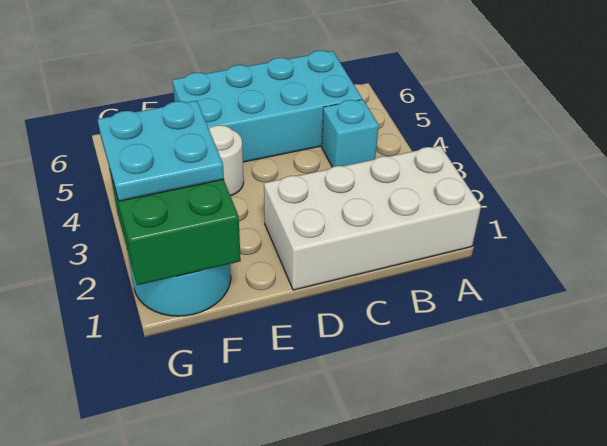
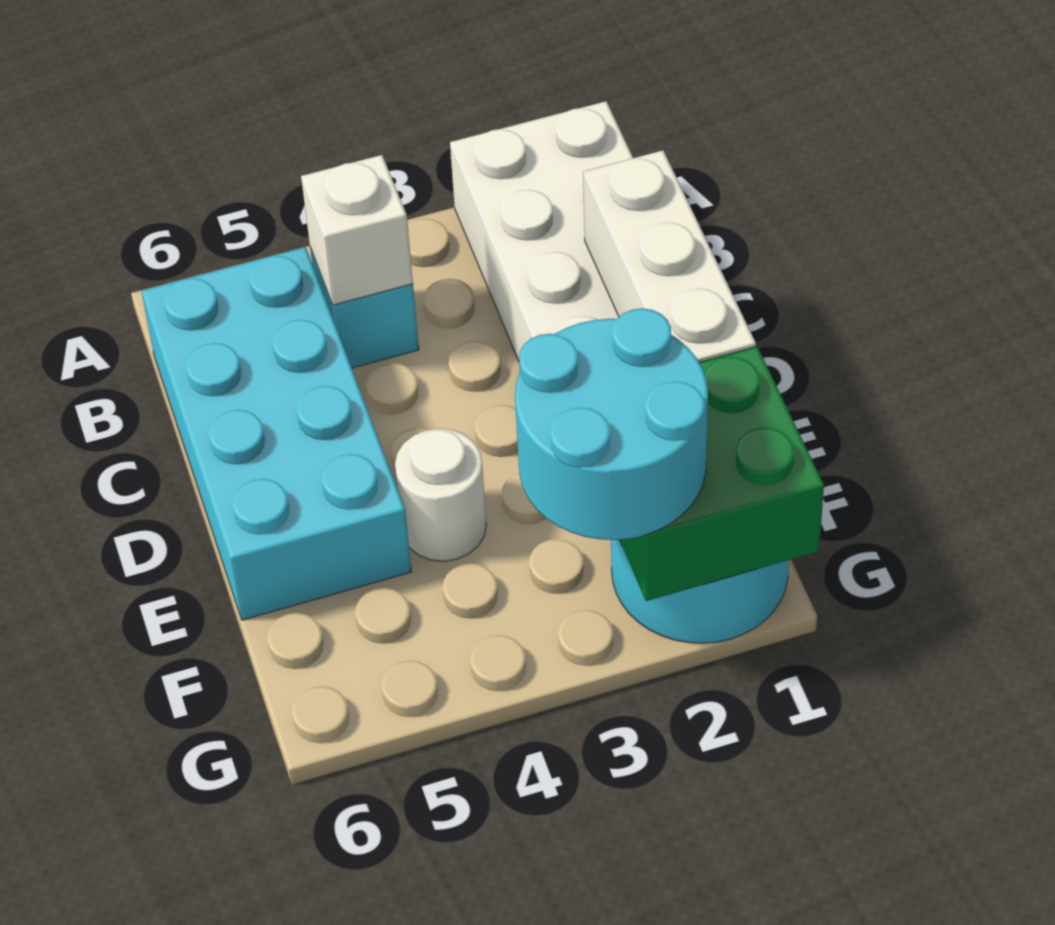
none -> white 1x1 brick [301,155,413,305]
none -> white 1x3 brick [583,150,756,362]
cyan 2x2 plate [97,101,224,201] -> cyan 2x2 round brick [515,308,708,540]

